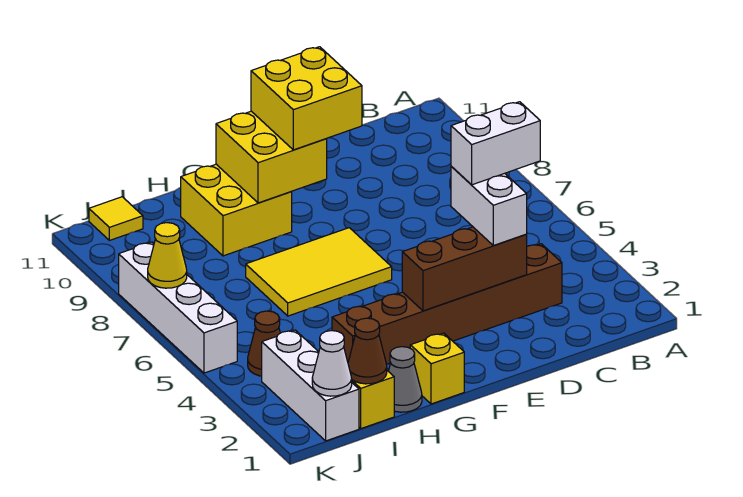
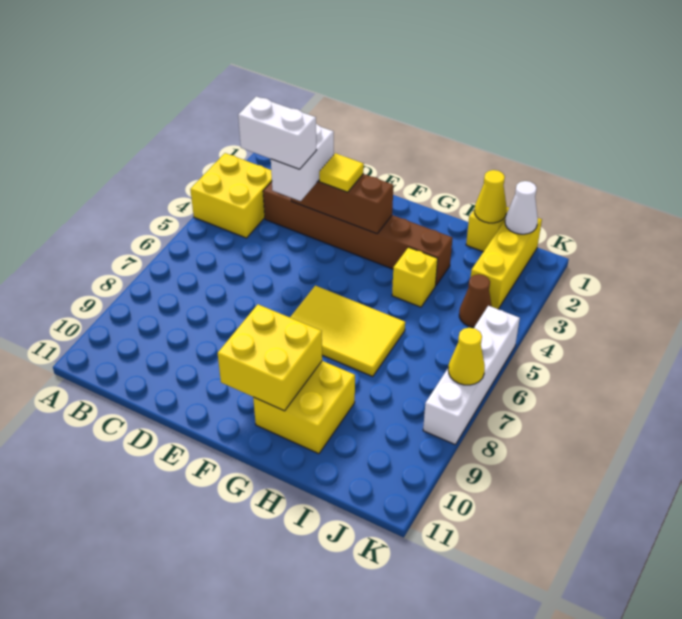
yellow 2x2 brick [251,47,362,150] -> yellow 2x2 brick moved to [190,153,272,238]
yellow 1x1 brick [410,333,464,404] -> yellow 1x1 brick moved to [392,247,438,307]
grey 1x1 cone [388,347,422,412] -> none
brown 1x1 cone [348,318,387,384] -> yellow 1x1 cone [474,170,507,223]
white 1x3 brick [262,330,359,441] -> yellow 1x3 brick [471,218,542,309]
yellow 1x1 tile [89,197,143,240] -> yellow 1x1 tile moved to [319,153,364,192]

